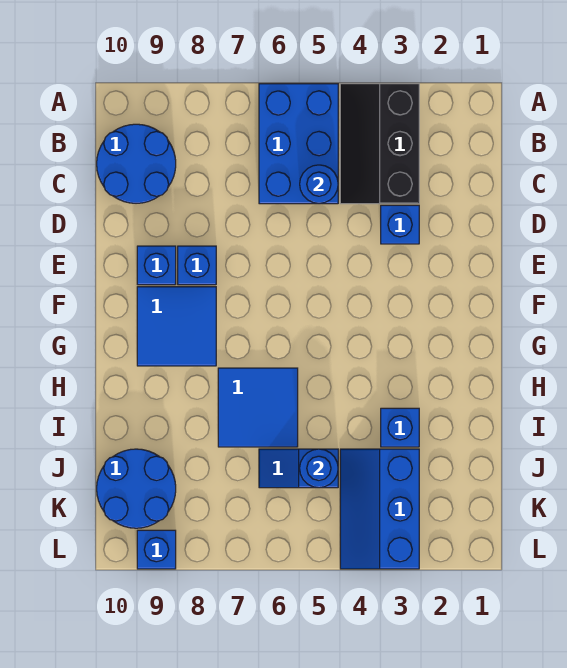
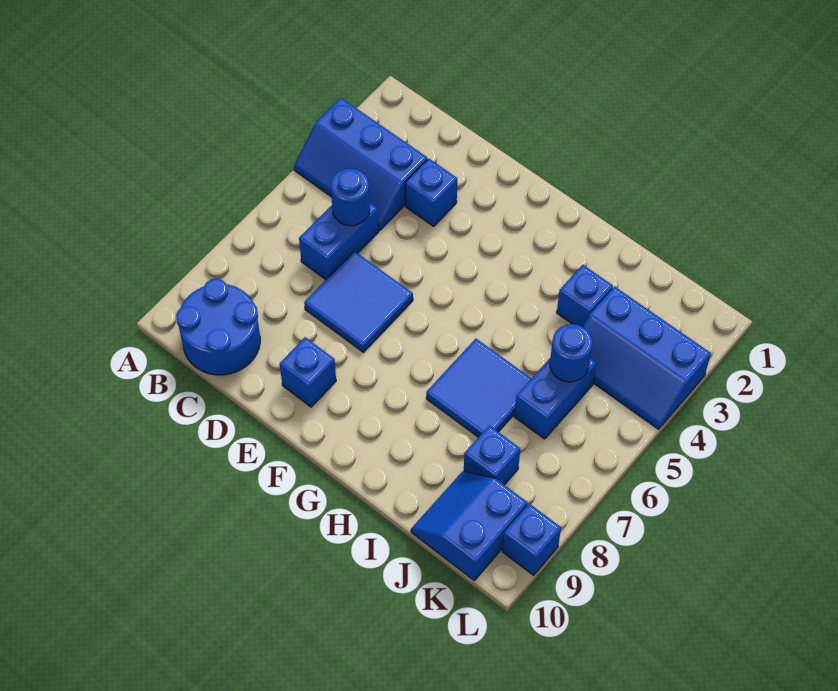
black 2x3 slope [340,84,419,204] -> blue 2x3 slope [294,98,427,231]
blue 2x3 brick [259,84,338,204] -> blue 1x2 brick [299,202,378,280]
blue 1x1 brick [178,246,216,285] -> blue 1x1 brick moved to [464,426,520,485]
blue 2x2 tile [137,287,216,366] -> blue 2x2 tile moved to [304,251,413,352]
blue 1x2 slope [259,449,338,488] -> blue 1x2 brick [514,358,596,439]
blue 2x2 round brick [97,449,176,528] -> blue 2x2 slope [411,472,528,580]

